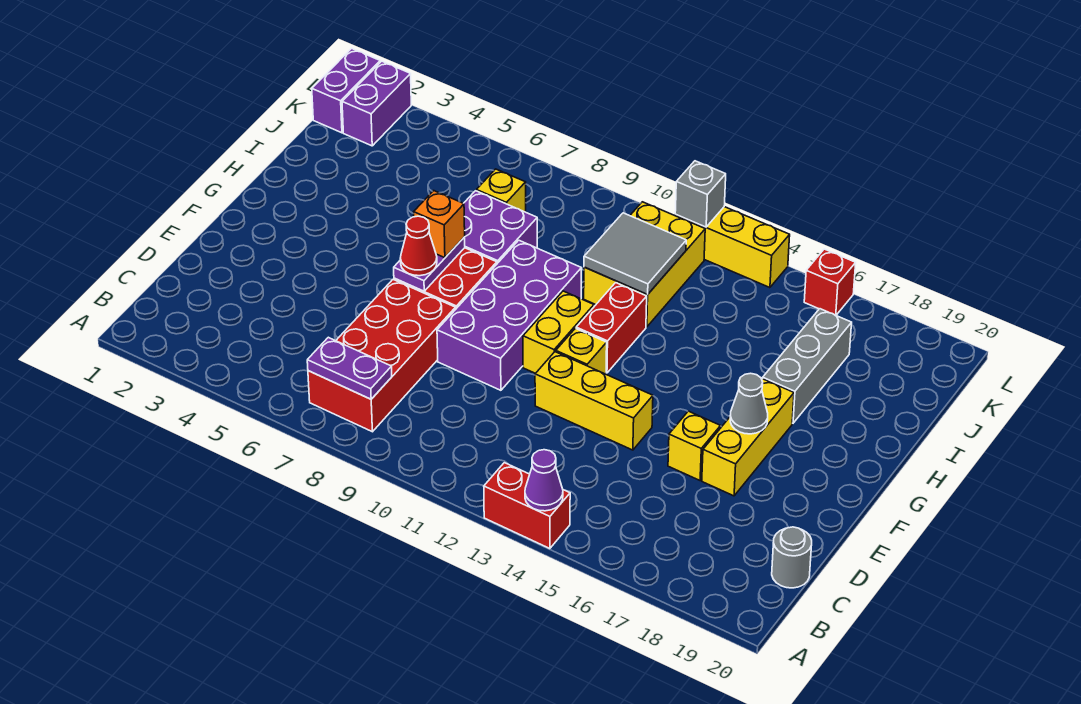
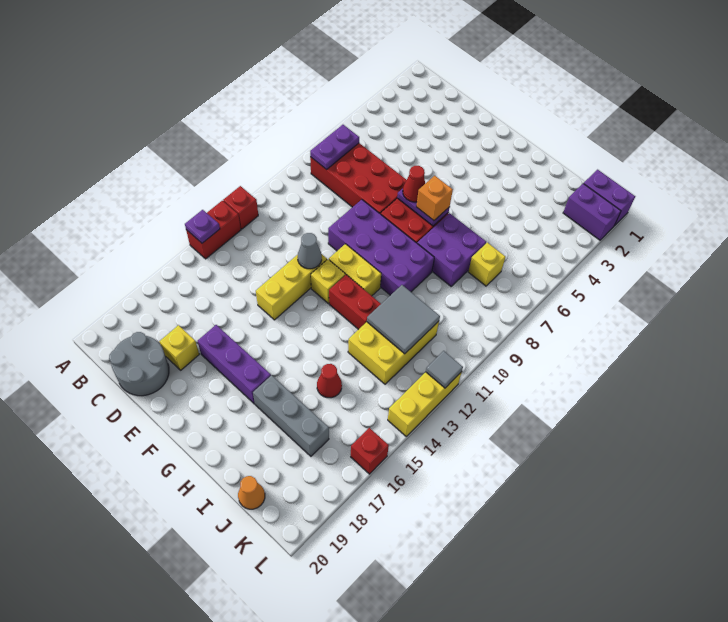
none -> red 1x1 brick [223,186,258,229]
purple 1x1 cone [525,450,563,511] -> purple 1x1 plate [185,210,220,243]
grey 1x1 round brick [772,527,812,588] -> grey 2x2 round brick [109,332,169,396]
yellow 1x1 brick [668,411,721,480] -> yellow 1x1 brick moved to [159,325,199,370]
yellow 1x3 brick [702,379,794,496] -> purple 1x3 brick [198,325,271,404]
grey 1x1 cone [730,373,768,434] -> grey 1x1 cone moved to [298,233,322,269]
yellow 2x3 brick [584,202,705,327] -> yellow 2x3 brick turned to [348,321,439,384]
none -> red 1x1 cone [317,364,342,398]
none -> orange 1x1 cone [238,476,265,509]
grey 1x1 brick [675,161,726,227] -> grey 1x1 tile [426,351,463,388]

